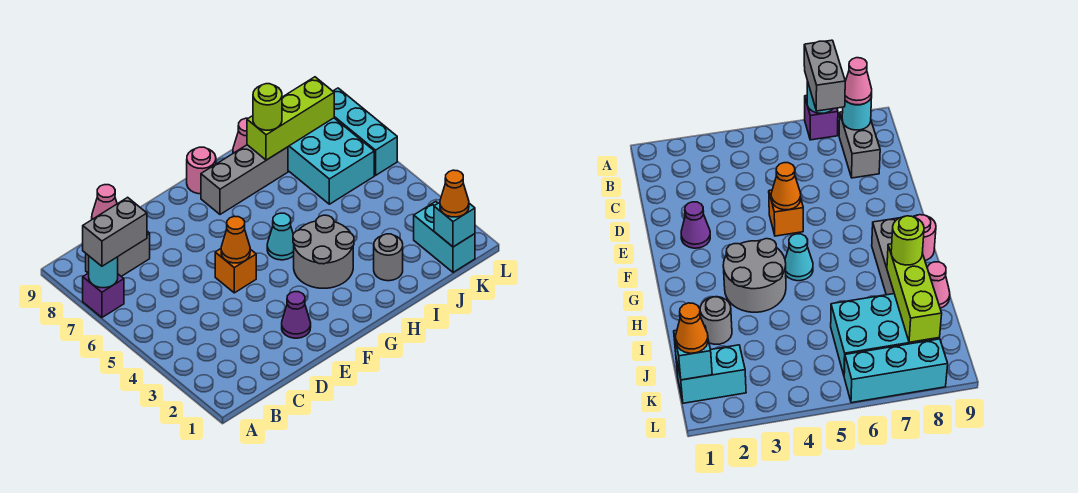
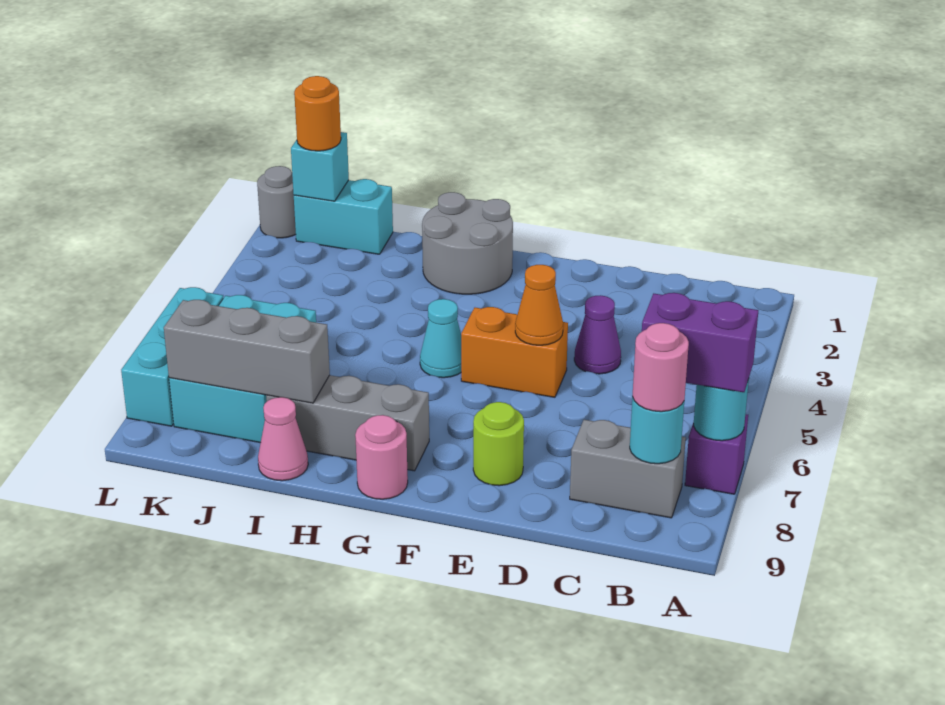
grey 1x2 brick [83,197,147,266] -> purple 1x2 brick [642,293,758,392]
pink 1x1 cone [92,185,117,219] -> pink 1x1 round brick [632,323,689,412]
purple 1x1 cone [282,292,311,338] -> purple 1x1 cone moved to [574,295,621,374]
orange 1x1 brick [215,249,256,293] -> orange 1x2 brick [461,307,568,397]
grey 2x2 round brick [293,215,354,288] -> grey 2x2 round brick moved to [422,192,513,294]
grey 1x1 round brick [374,234,403,281] -> grey 1x1 round brick moved to [257,166,296,238]
lime 1x3 brick [247,77,334,160] -> grey 1x3 brick [164,300,330,403]
lime 1x1 round brick [253,84,282,130] -> lime 1x1 round brick moved to [473,402,524,486]
cyan 1x2 brick [414,202,475,272] -> cyan 1x2 brick turned to [294,179,393,254]
orange 1x1 cone [440,170,469,217] -> orange 1x1 round brick [294,76,341,151]

